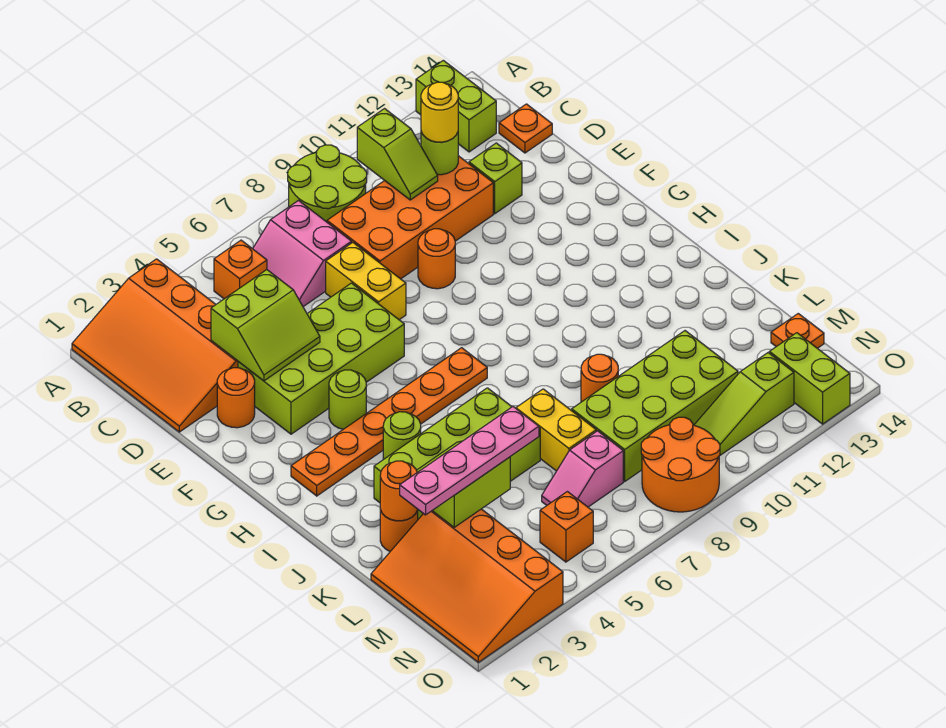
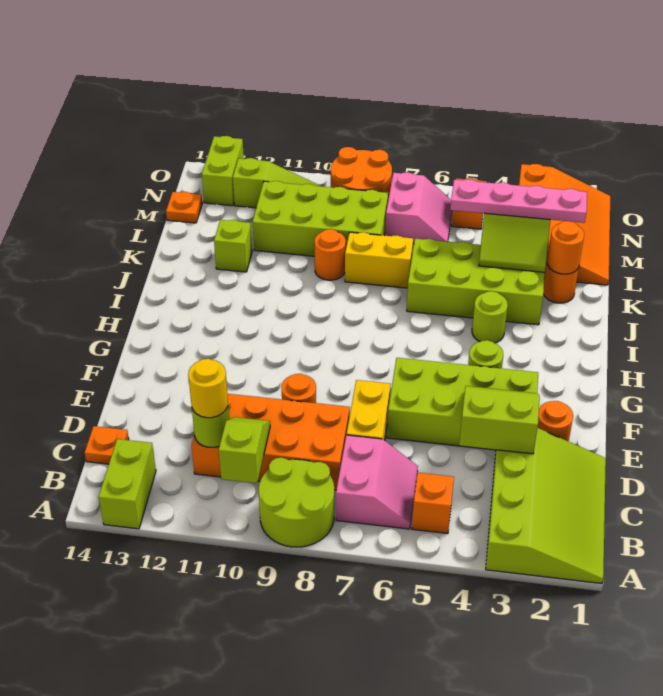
orange 3x4 slope [72,259,238,432] -> lime 3x4 slope [486,428,606,584]
lime 1x1 brick [469,143,522,214] -> lime 1x1 brick moved to [214,220,252,272]
orange 1x6 plate [291,348,487,496] -> none
yellow 1x2 brick [516,389,596,471] -> yellow 1x2 brick turned to [345,232,413,288]
pink 1x2 slope [542,431,623,507] -> pink 2x2 slope [385,172,452,244]

